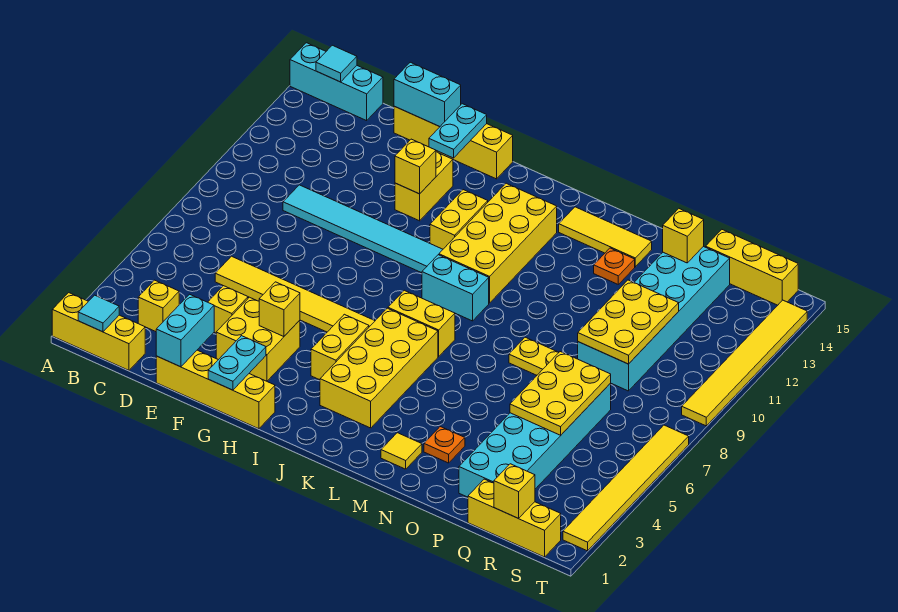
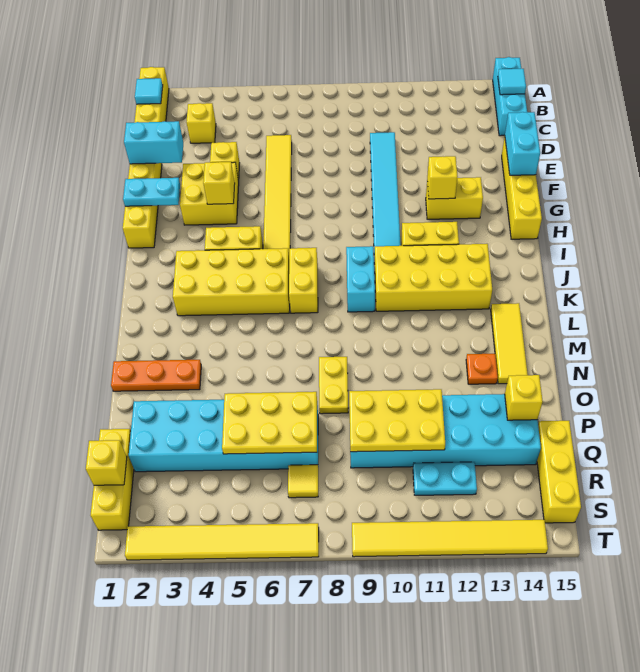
cyan 1x2 plate [429,104,487,158] -> cyan 1x2 plate moved to [413,462,477,495]
yellow 1x1 tile [381,433,422,469] -> yellow 1x1 tile moved to [288,465,318,498]
orange 1x1 plate [424,427,465,463] -> orange 1x3 plate [111,360,201,391]

